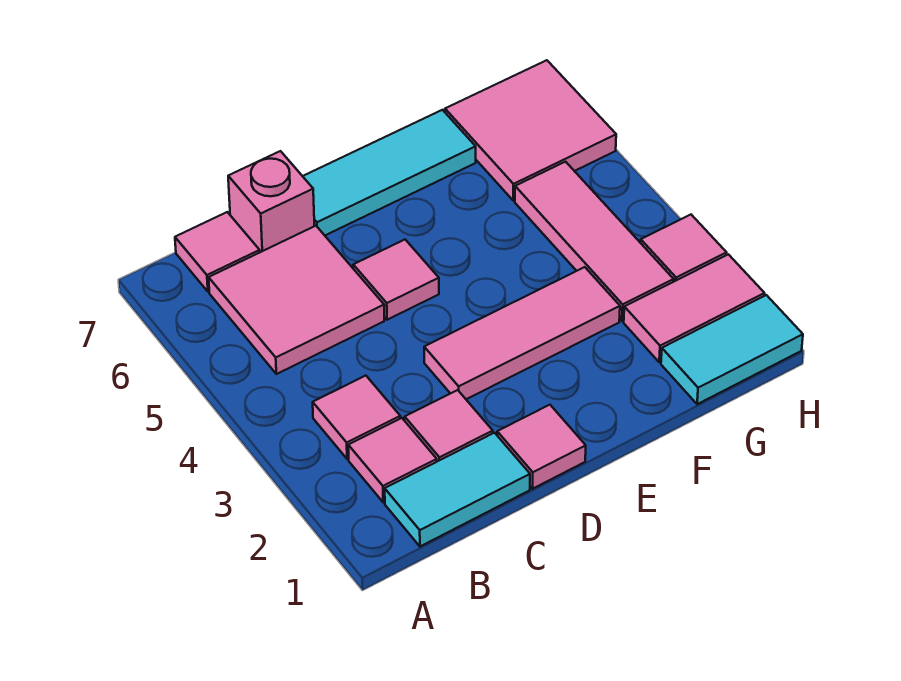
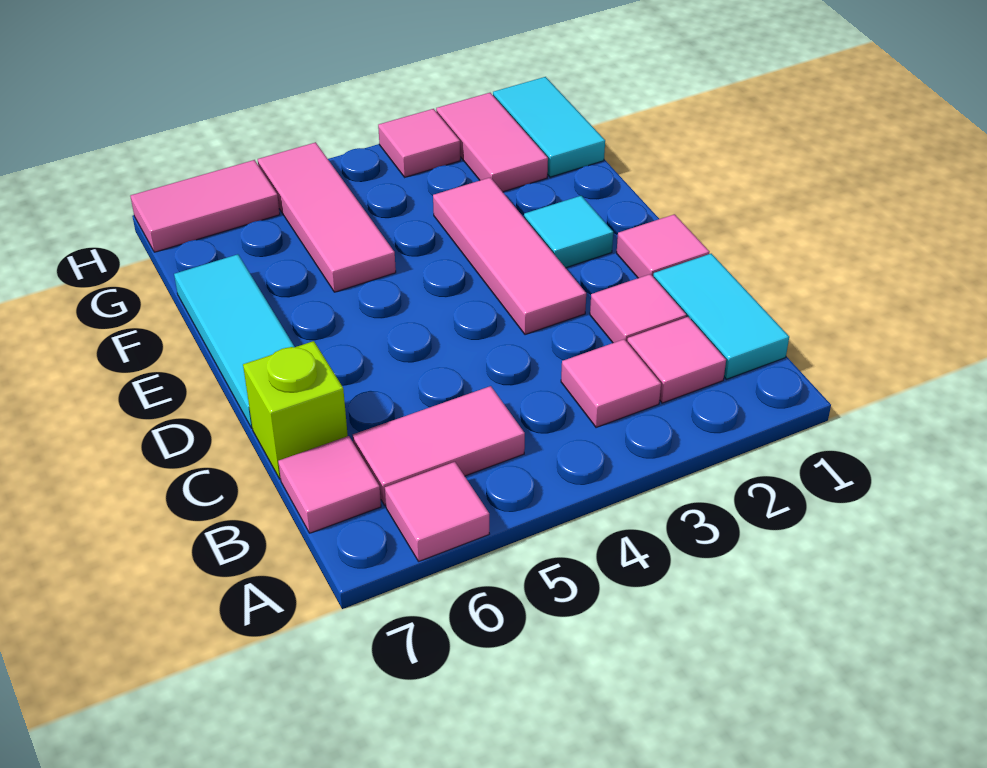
pink 2x2 tile [209,226,384,374] -> pink 1x2 tile [353,386,525,505]
pink 1x1 brick [228,151,314,252] -> lime 1x1 brick [243,341,348,479]
pink 1x1 tile [353,240,439,320] -> pink 1x1 tile moved to [385,462,489,561]
none -> cyan 1x1 tile [524,196,613,268]
pink 1x3 tile [515,162,674,321] -> pink 1x3 tile turned to [258,142,396,292]
pink 2x2 tile [445,60,616,201] -> pink 1x2 tile [130,160,280,252]

